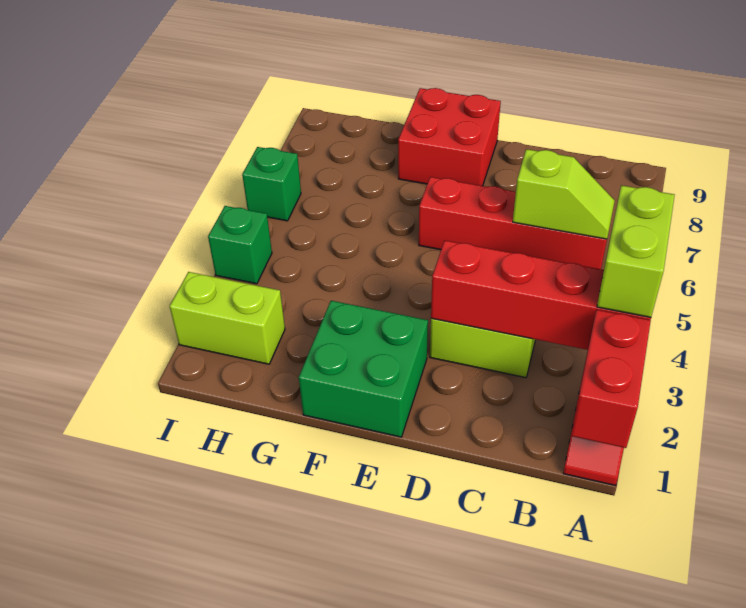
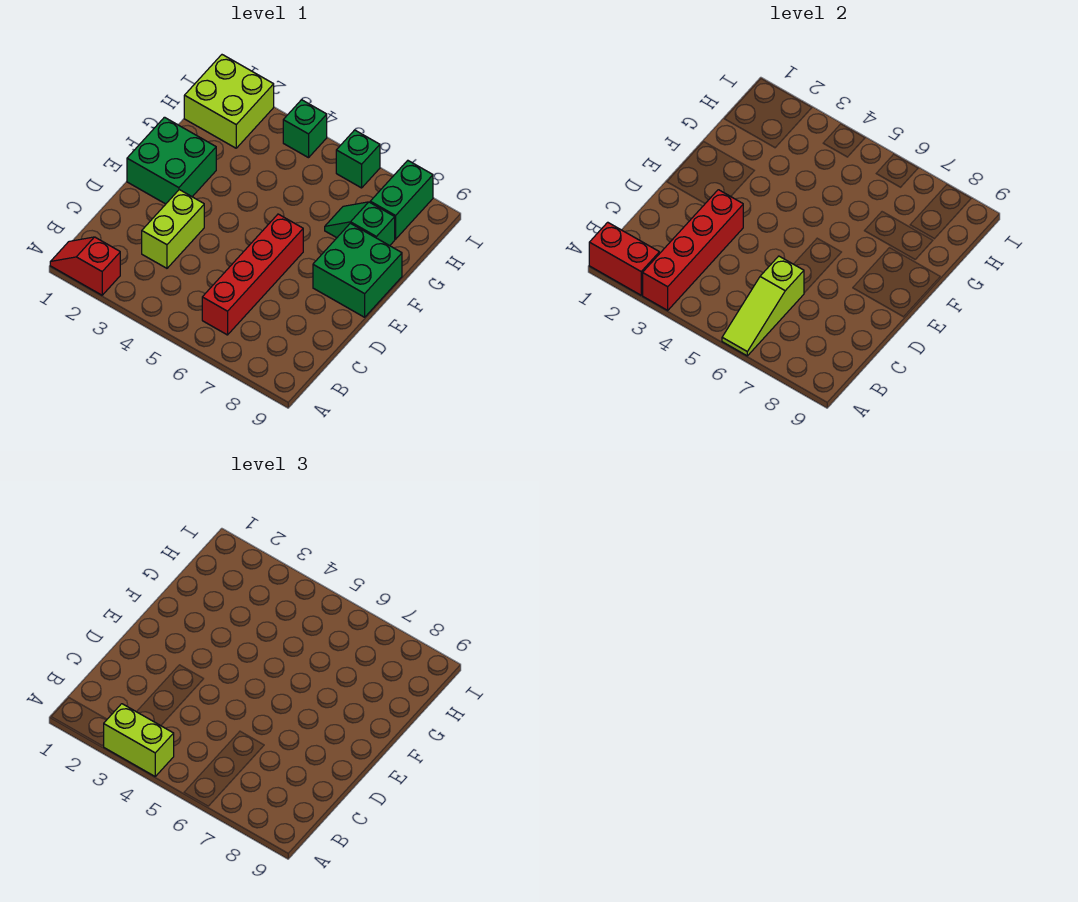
lime 1x2 slope [513,149,615,239] -> lime 1x3 slope [722,256,804,356]
red 2x2 brick [398,88,501,186] -> green 2x2 brick [313,223,402,317]
none -> green 1x2 slope [325,202,395,246]
lime 1x2 brick [170,272,285,364] -> lime 2x2 brick [184,55,274,148]
none -> green 1x2 brick [370,161,433,239]

